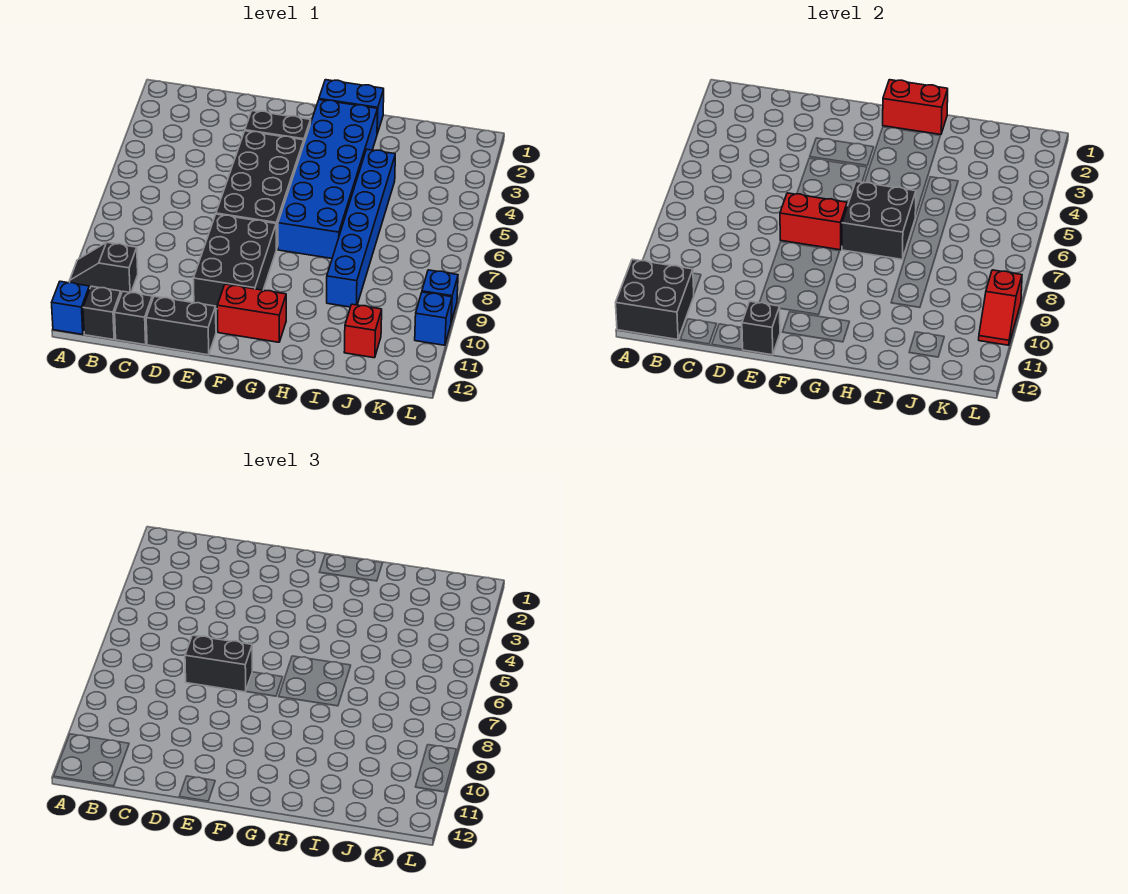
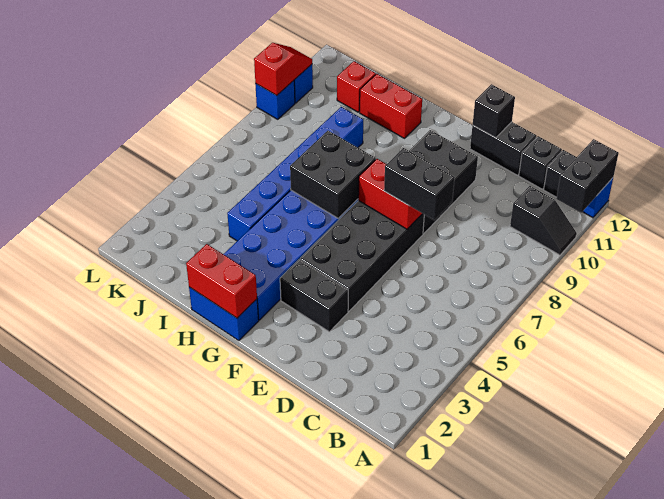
black 2x2 brick [616,259,694,340] -> black 1x2 brick [556,139,619,213]
red 1x2 brick [217,284,286,342] -> red 1x2 brick moved to [360,74,422,138]

